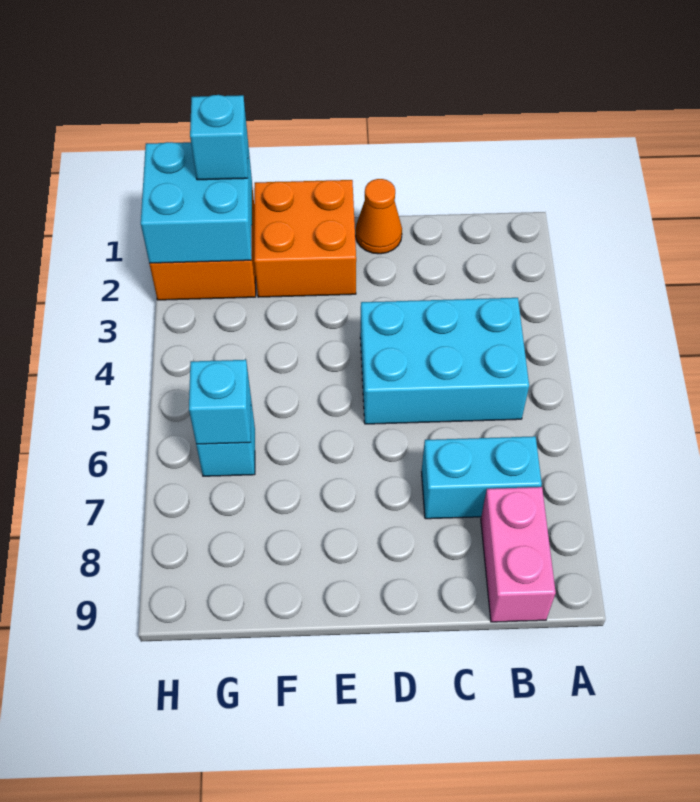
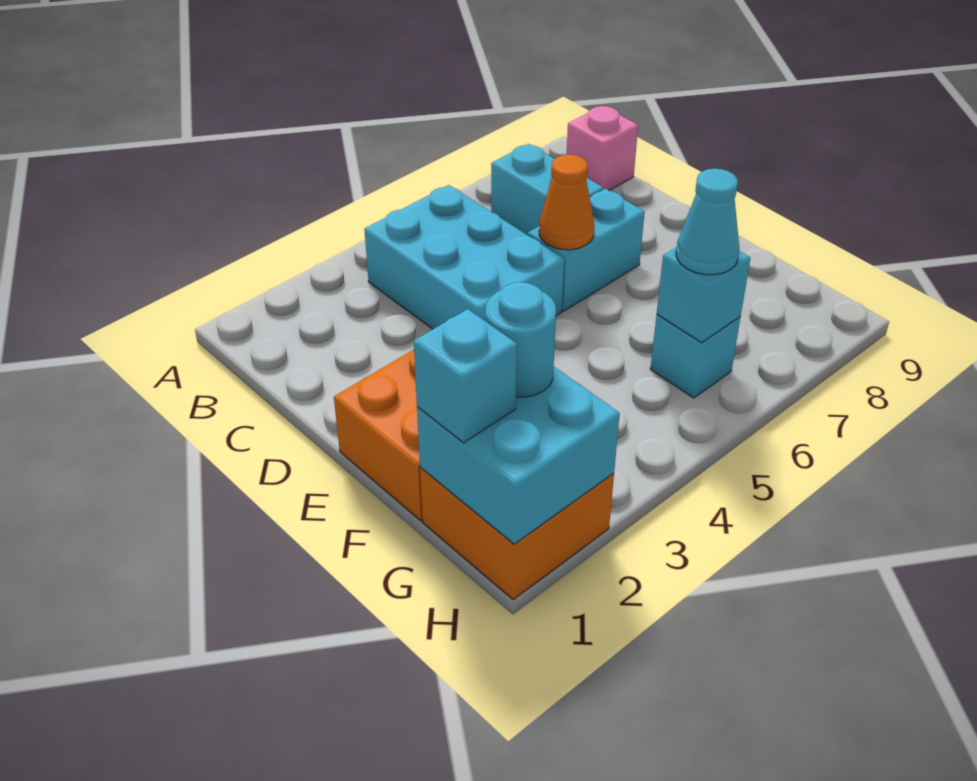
pink 1x2 brick [481,487,556,622] -> pink 1x1 brick [566,106,638,190]
orange 1x1 cone [356,179,402,254] -> orange 1x1 cone moved to [539,154,594,250]
none -> cyan 1x2 brick [527,189,645,311]
none -> cyan 1x1 round brick [485,282,556,397]
none -> cyan 1x1 cone [676,169,740,275]

